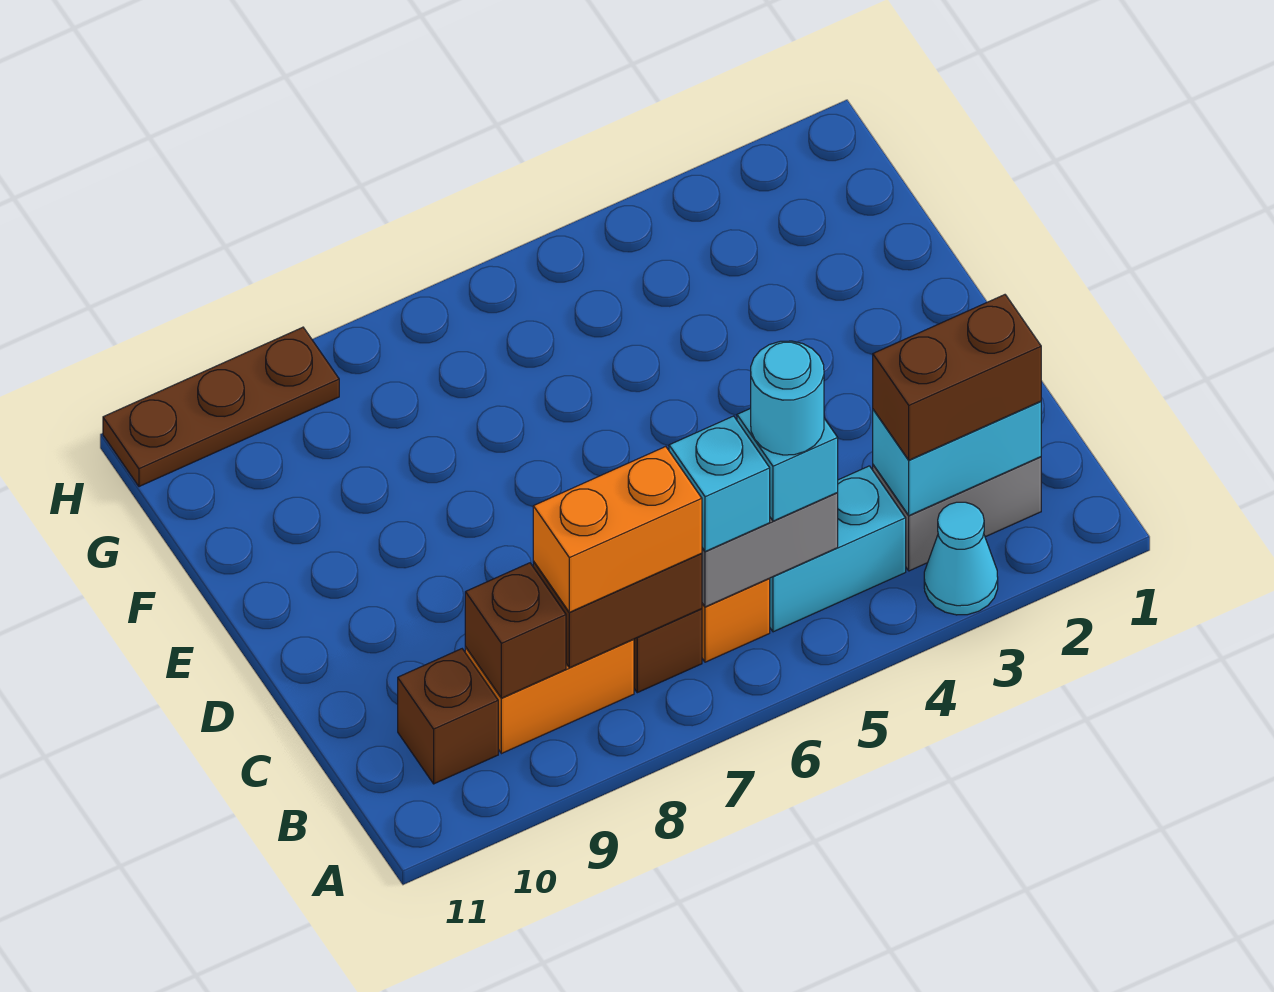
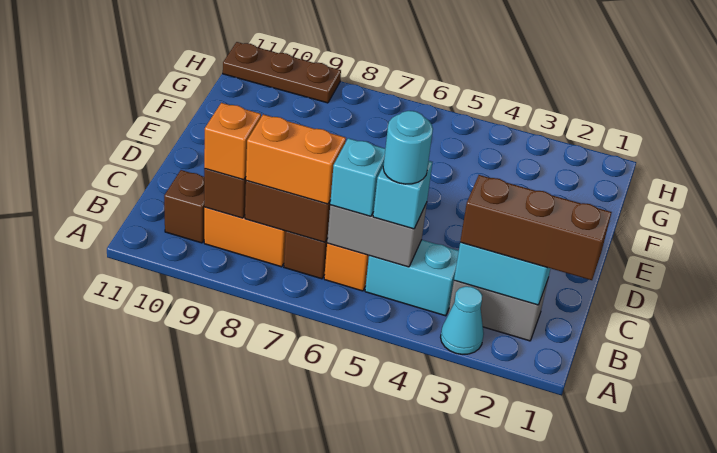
brown 1x2 brick [873,295,1041,460] -> brown 1x3 brick [460,175,612,280]
none -> orange 1x1 brick [204,103,261,180]

